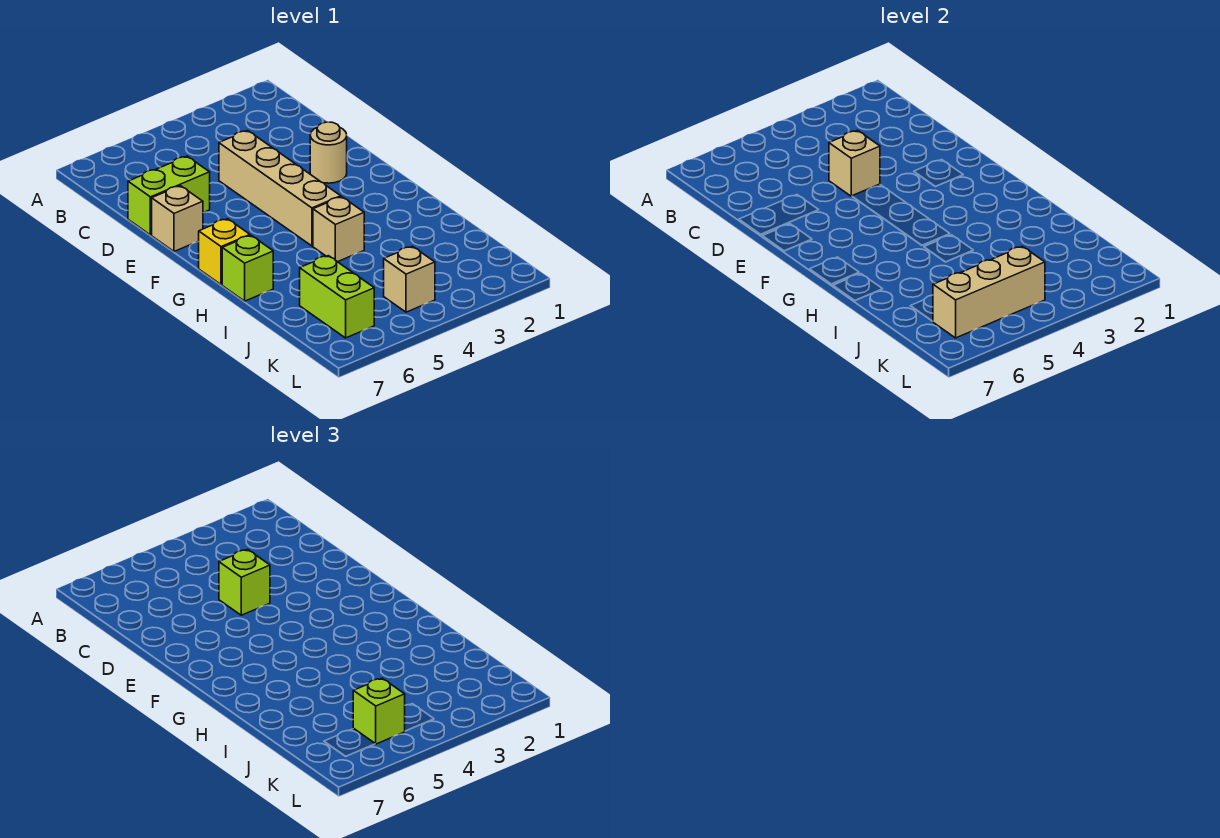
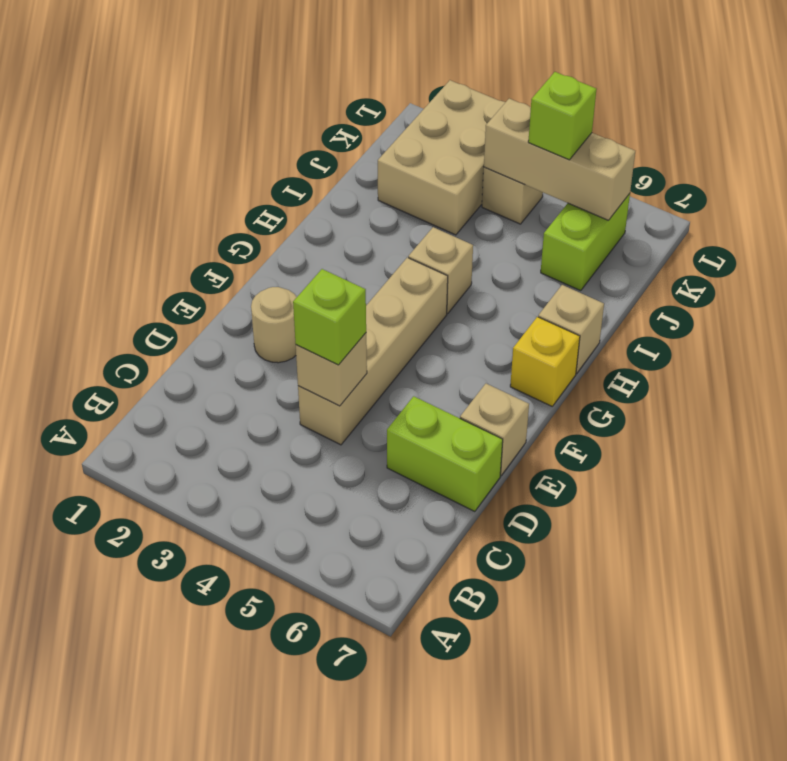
lime 1x1 brick [222,235,273,301] -> tan 1x1 brick [538,285,604,373]
none -> tan 2x3 brick [378,80,505,235]

